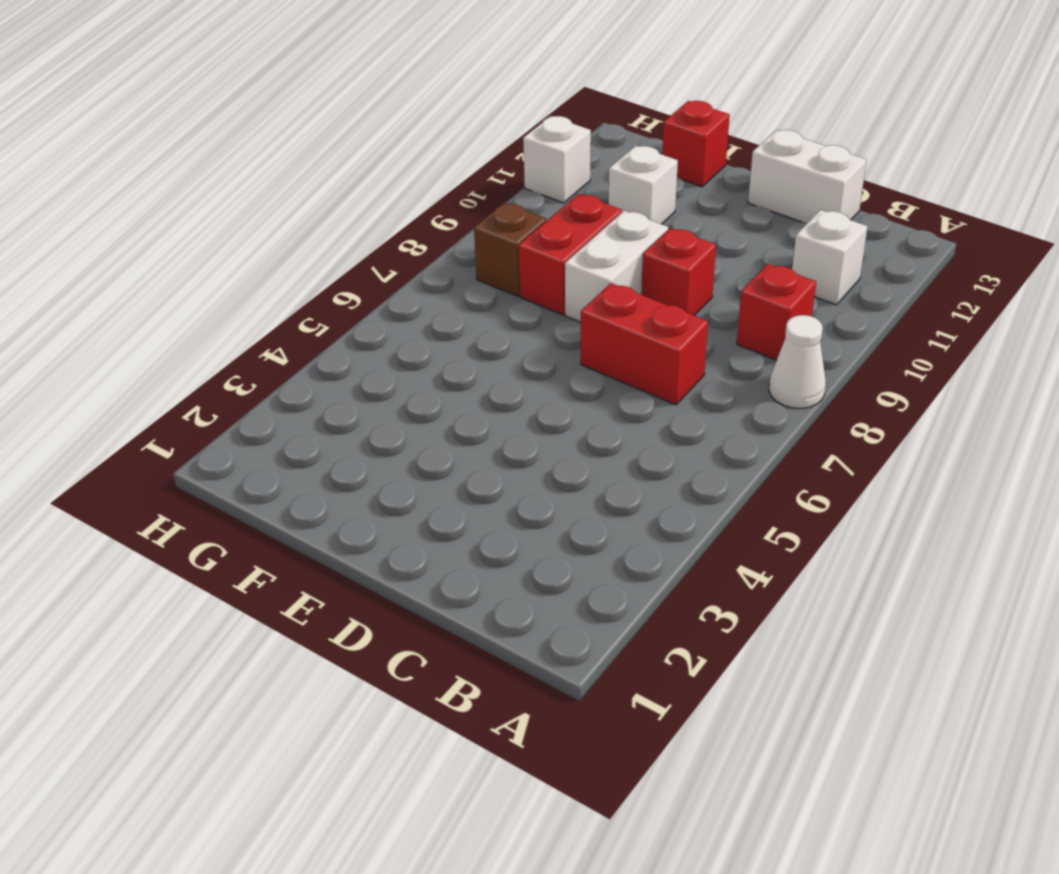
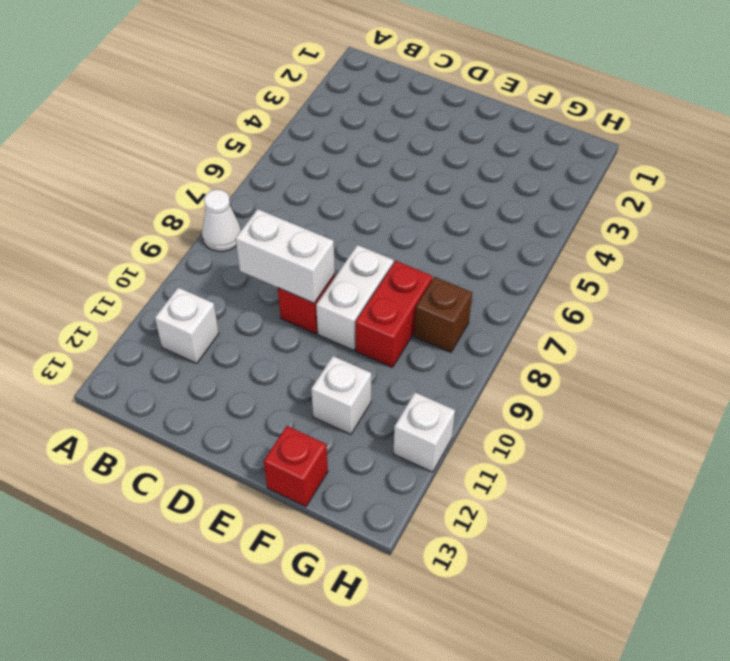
red 1x1 brick [737,264,816,360] -> none
red 1x2 brick [581,283,708,405] -> none
white 1x2 brick [748,130,867,223] -> white 1x2 brick moved to [236,209,335,303]

